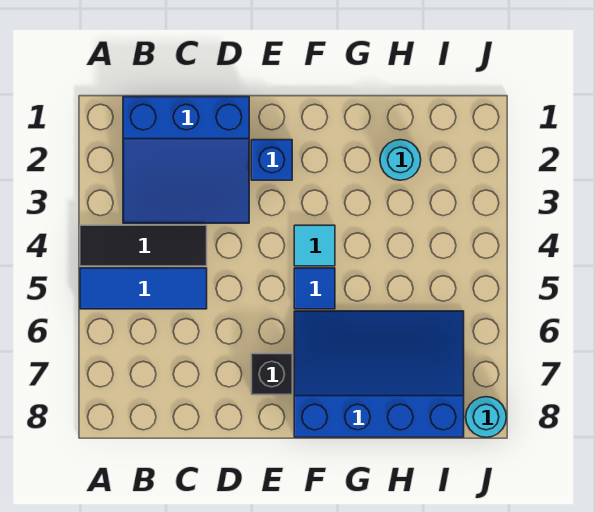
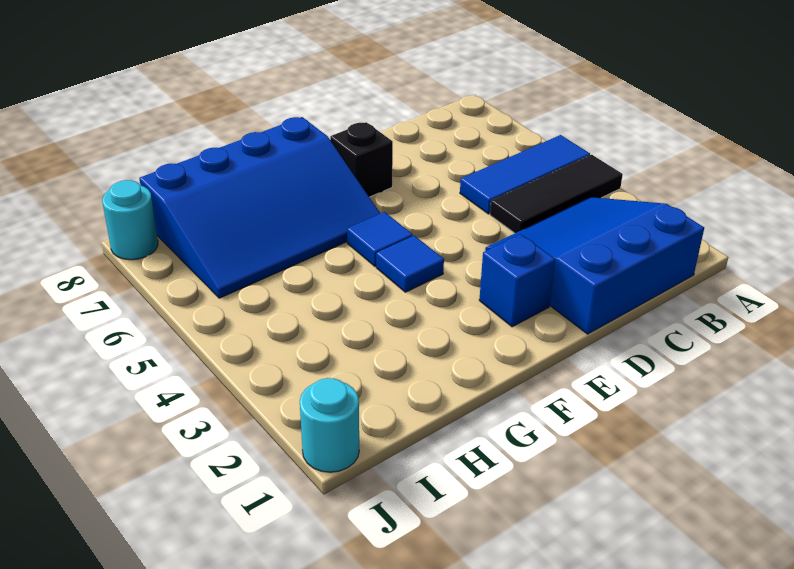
cyan 1x1 tile [294,225,335,266] -> blue 1x1 tile [376,236,444,292]
cyan 1x1 round brick [380,140,421,180] -> cyan 1x1 round brick moved to [300,378,359,472]

